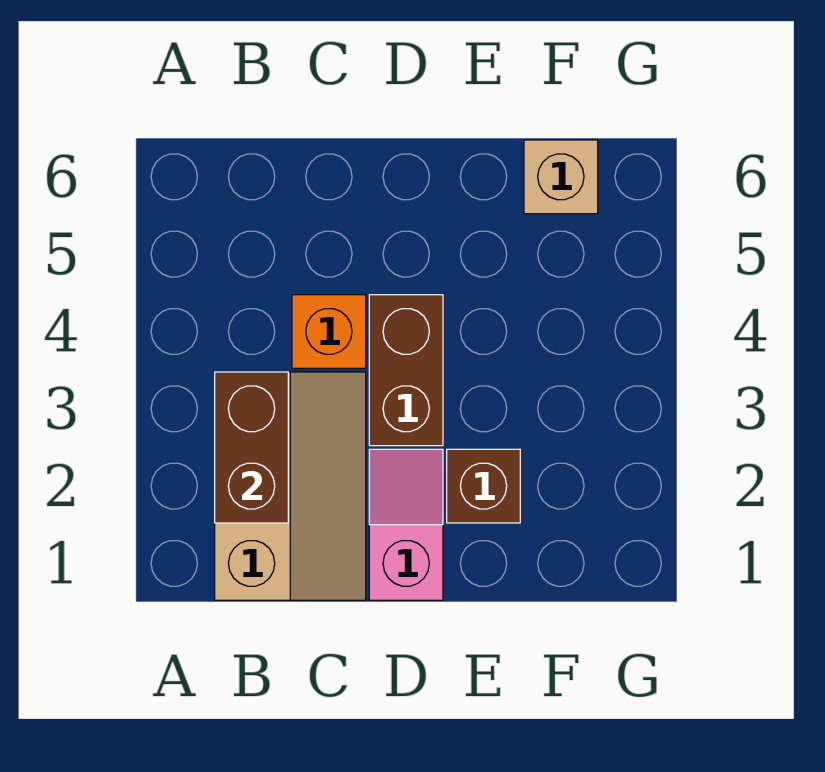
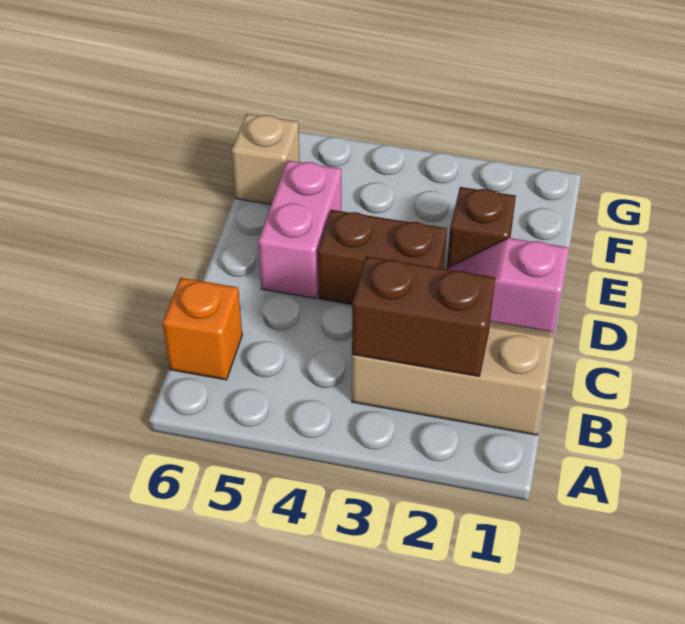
orange 1x1 brick [292,295,366,368] -> orange 1x1 brick moved to [163,278,242,380]
none -> pink 1x2 brick [258,160,341,298]

